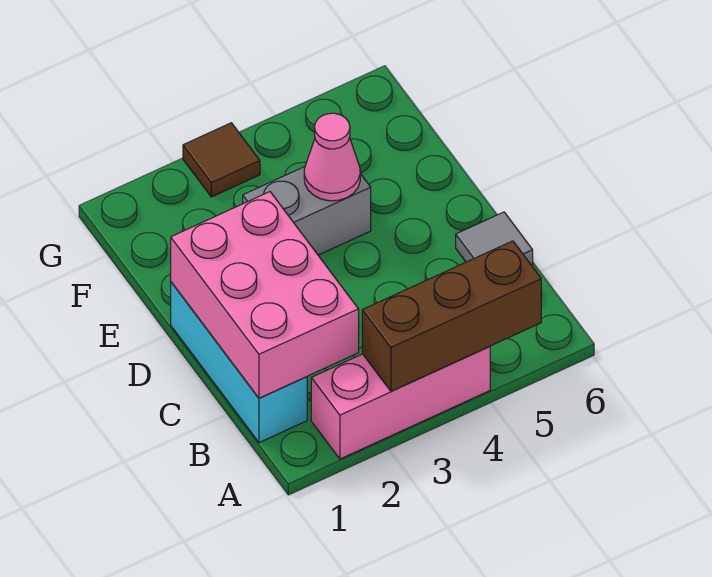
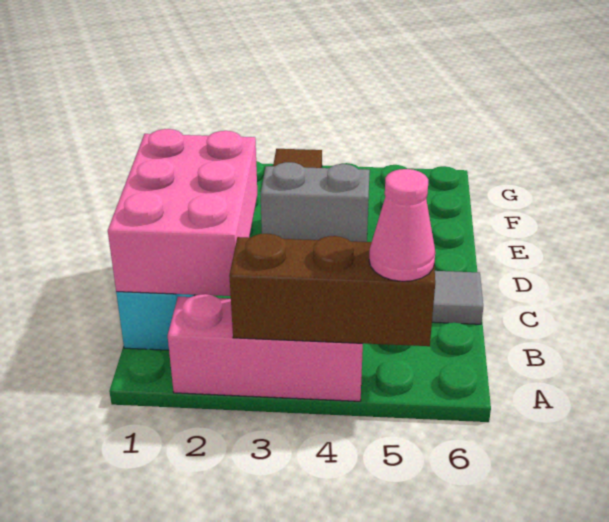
pink 1x1 cone [304,113,360,201] -> pink 1x1 cone moved to [369,169,435,281]

